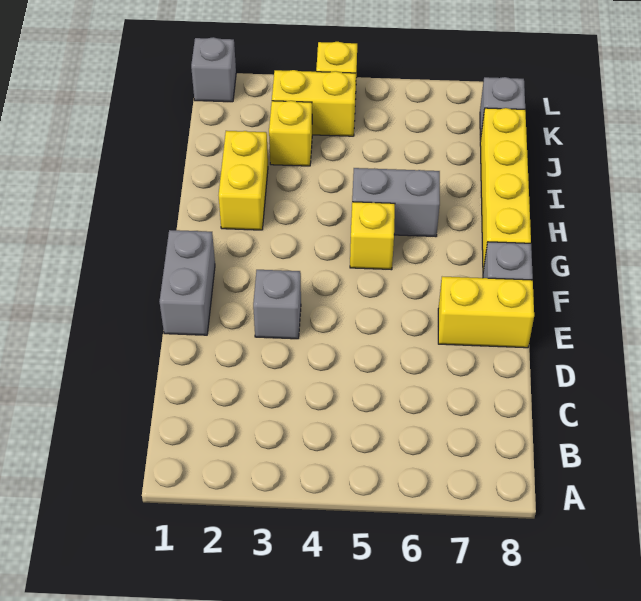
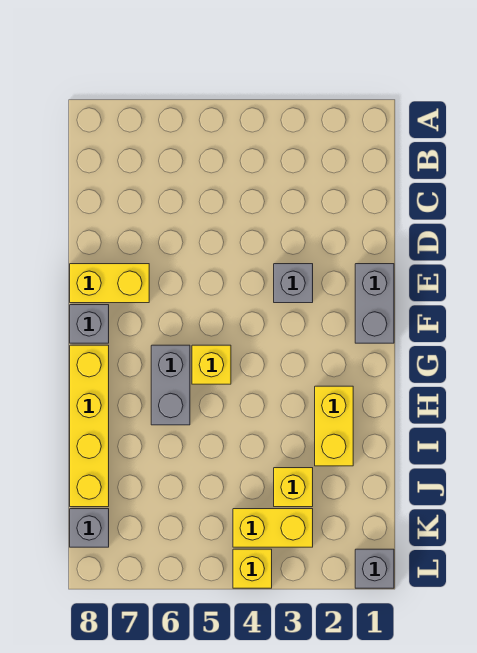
grey 1x2 brick [352,168,440,237] -> grey 1x2 brick turned to [151,345,190,425]

